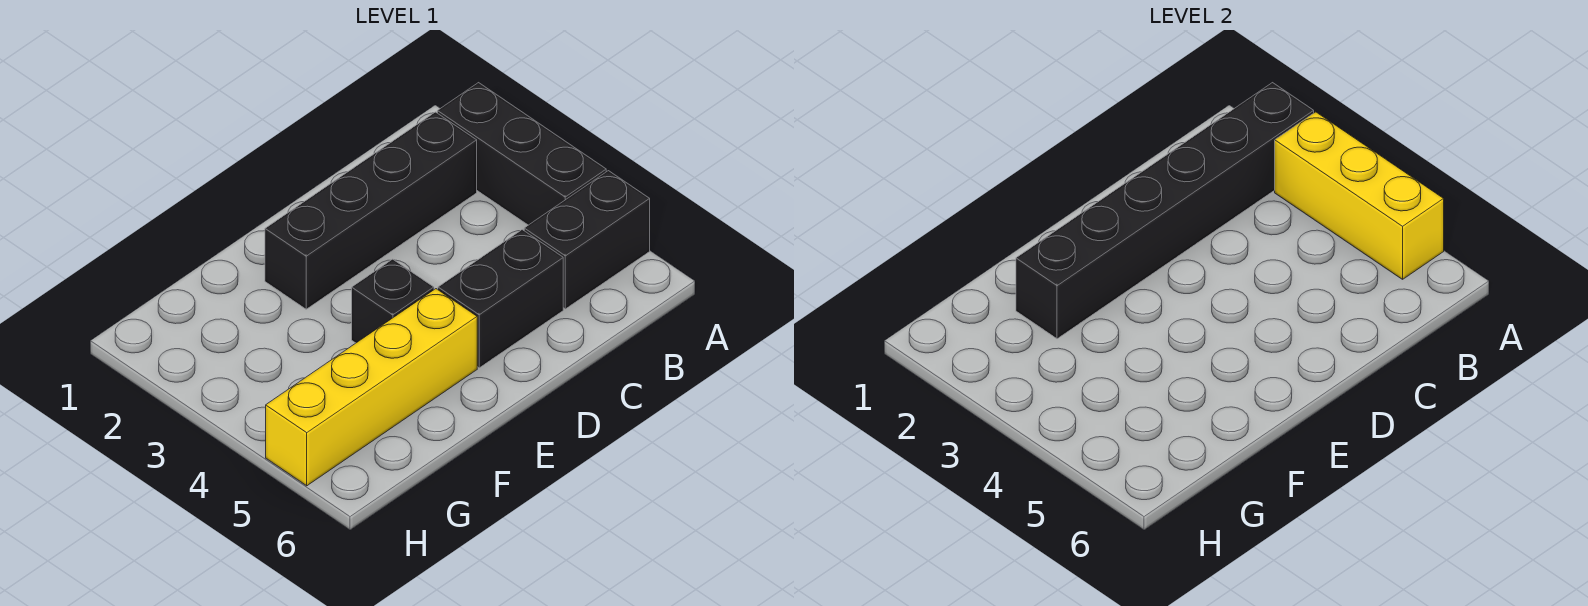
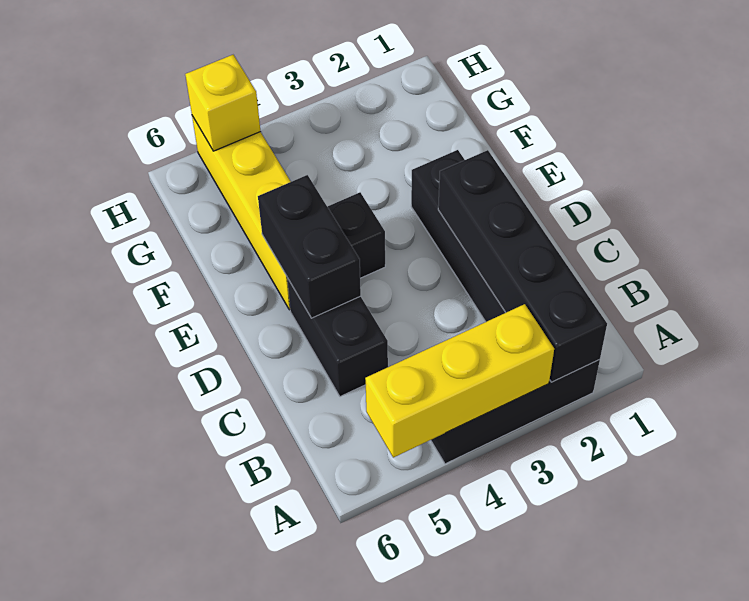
black 1x6 brick [1016,83,1314,339] -> black 1x4 brick [438,150,607,382]
black 1x2 brick [524,171,650,309] -> black 1x2 brick moved to [258,175,361,318]
none -> yellow 1x1 brick [185,55,261,151]

